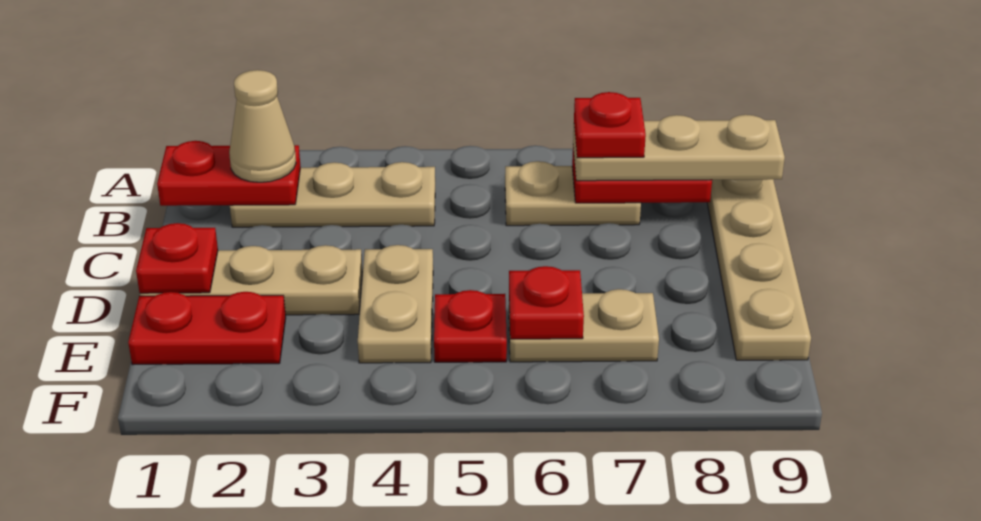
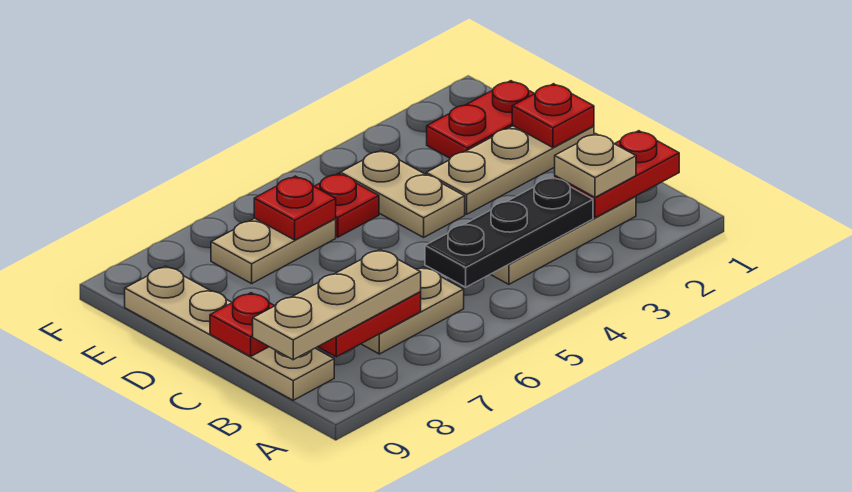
tan 1x1 cone [229,70,296,182] -> tan 1x1 plate [555,134,636,197]
none -> black 1x3 plate [425,177,593,287]
red 1x1 plate [574,92,646,158] -> red 1x1 plate moved to [210,293,275,357]

